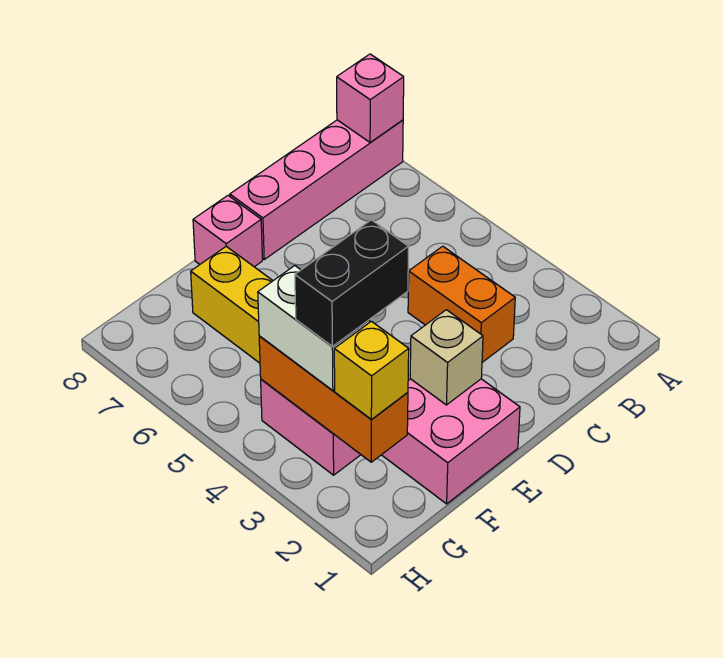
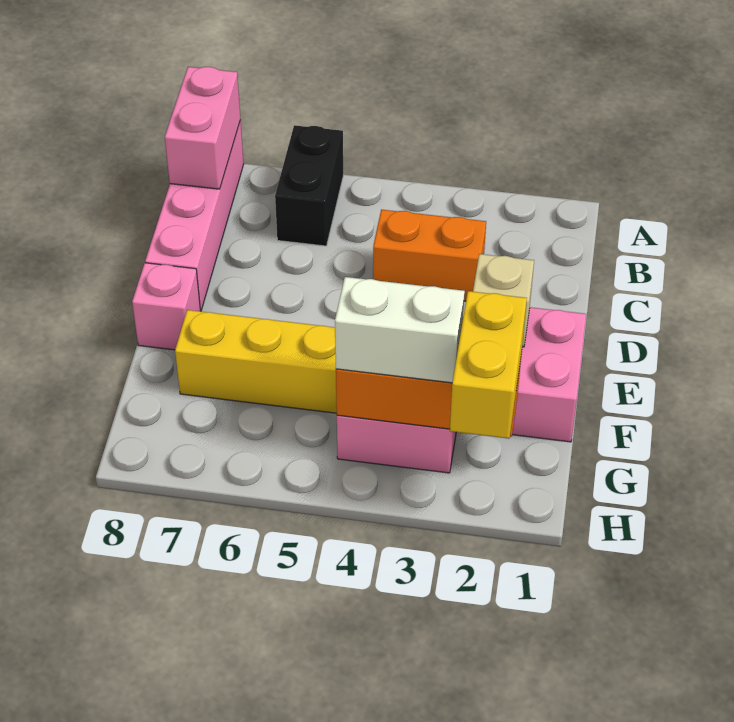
pink 1x1 brick [337,54,404,142] -> pink 1x2 brick [165,67,240,189]
black 1x2 brick [295,220,409,346] -> black 1x2 brick moved to [275,125,343,246]
yellow 1x1 brick [334,321,409,419] -> yellow 1x2 brick [450,291,527,439]

